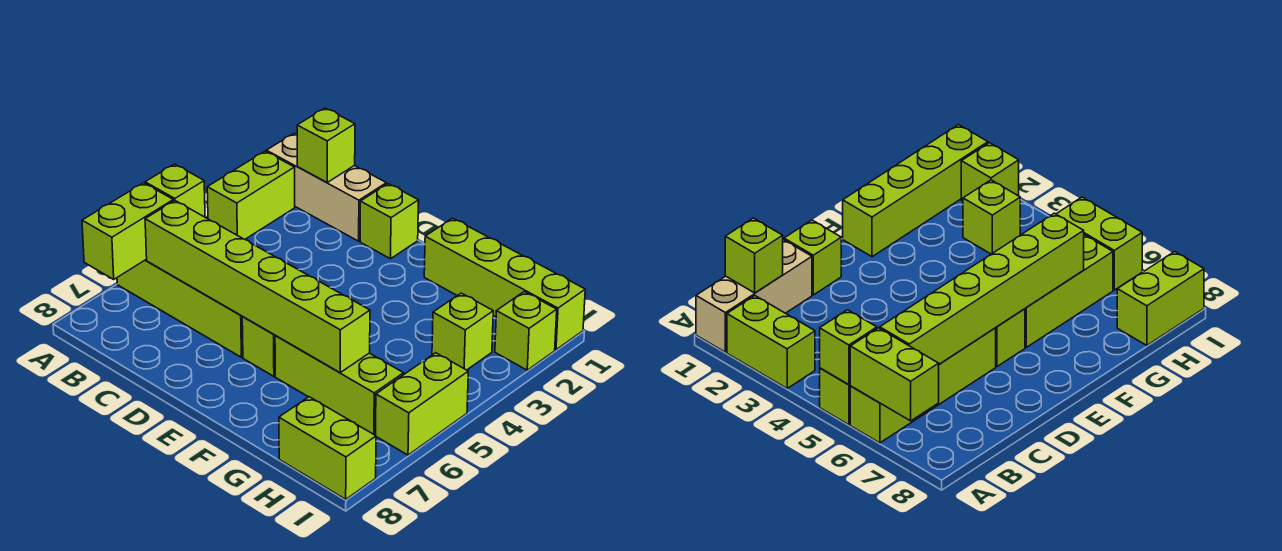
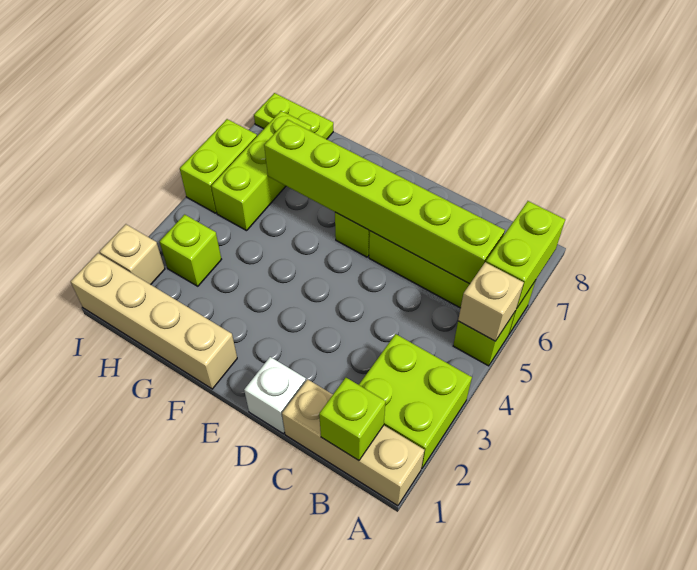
lime 1x2 brick [207,151,295,239] -> lime 2x2 brick [359,334,472,468]
lime 1x1 brick [145,164,205,217] -> tan 1x1 brick [458,262,524,341]
lime 1x1 brick [360,184,419,259] -> white 1x1 brick [244,357,306,434]
lime 1x4 brick [424,218,585,350] -> tan 1x4 brick [70,253,237,389]
lime 1x3 brick [275,336,404,435] -> lime 1x3 brick turned to [211,111,311,231]
lime 1x2 brick [279,397,376,499] -> lime 1x2 plate [254,93,333,139]
lime 1x1 brick [495,292,557,370] -> tan 1x1 brick [99,224,165,285]

